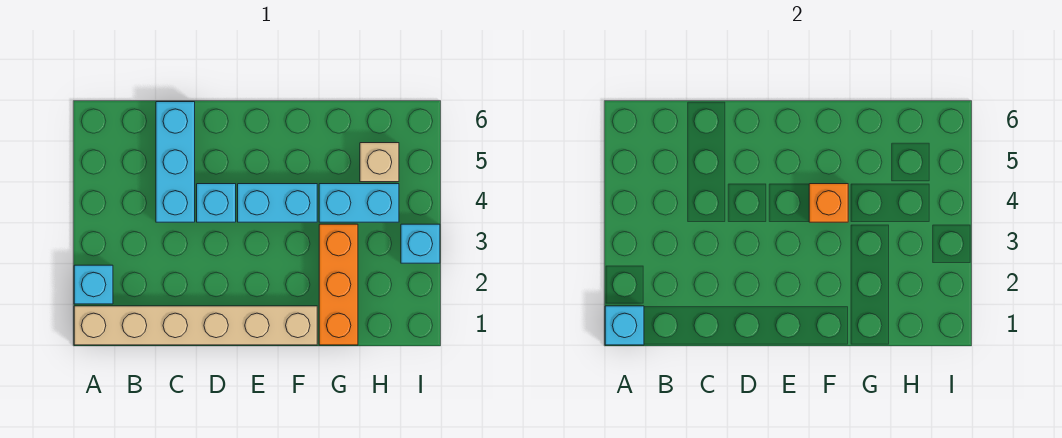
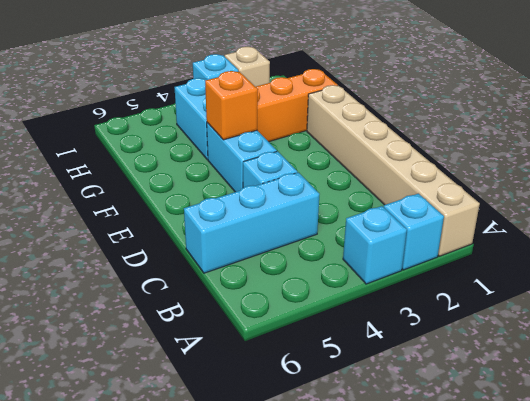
cyan 1x1 brick [605,306,644,345] -> cyan 1x1 brick moved to [343,206,407,284]
tan 1x1 brick [360,143,399,182] -> tan 1x1 brick moved to [225,47,270,87]

